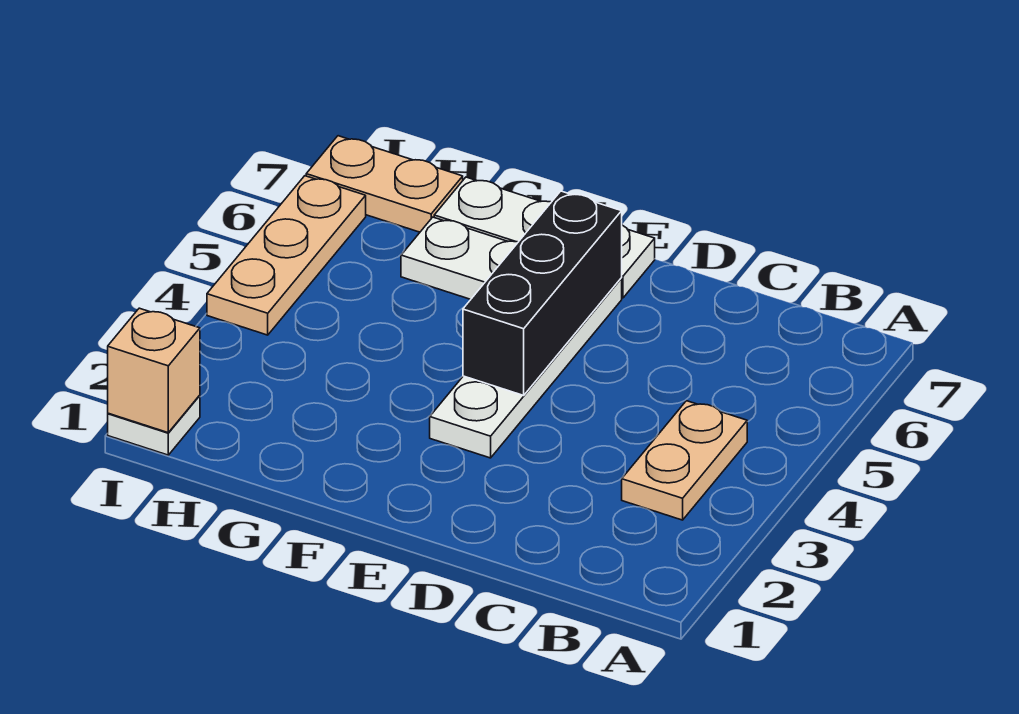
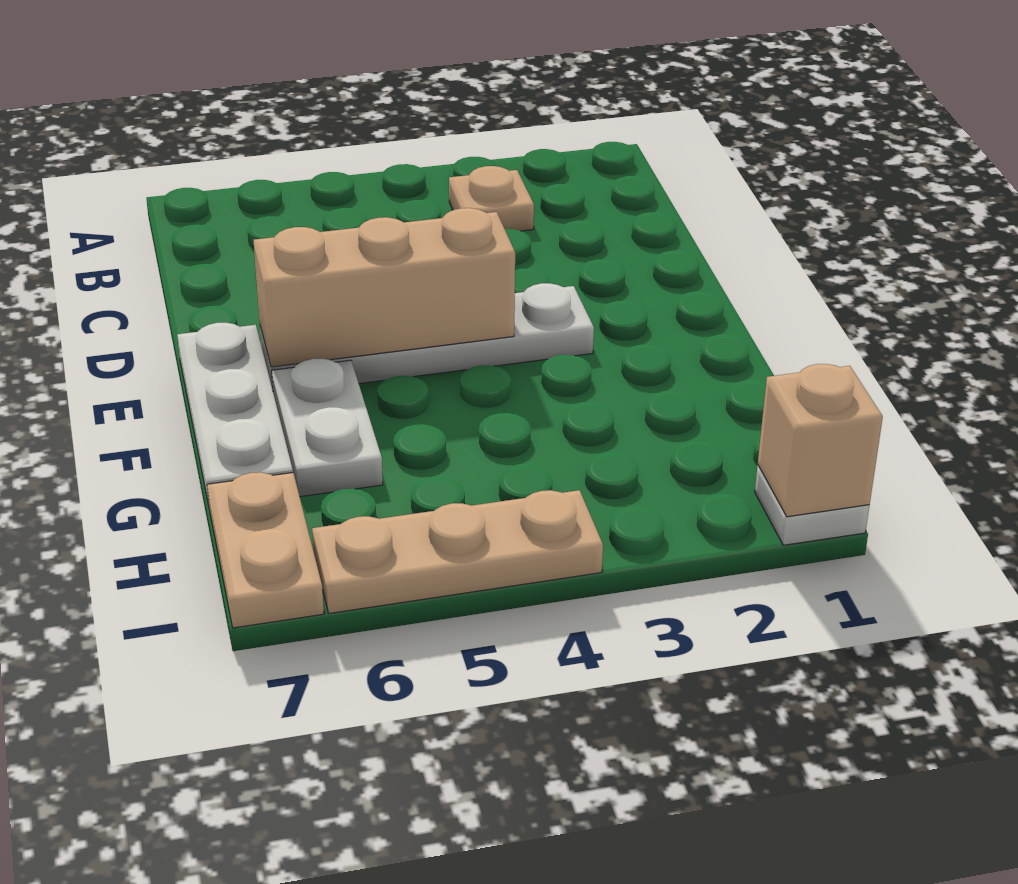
tan 1x2 plate [622,401,747,520] -> tan 1x1 plate [449,166,534,231]
black 1x3 brick [463,191,622,395] -> tan 1x3 brick [254,208,515,367]

